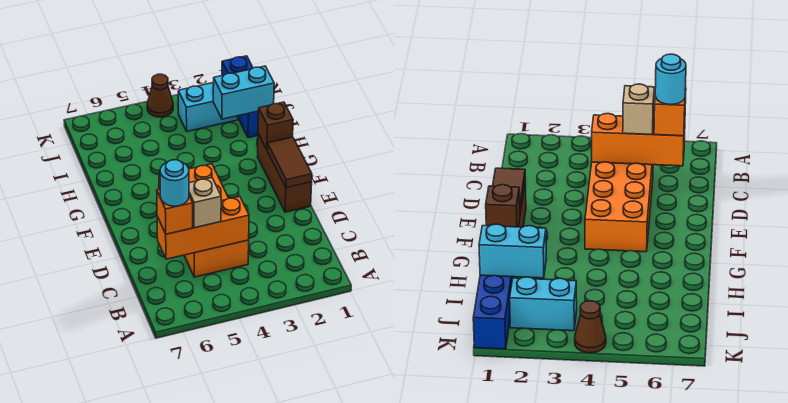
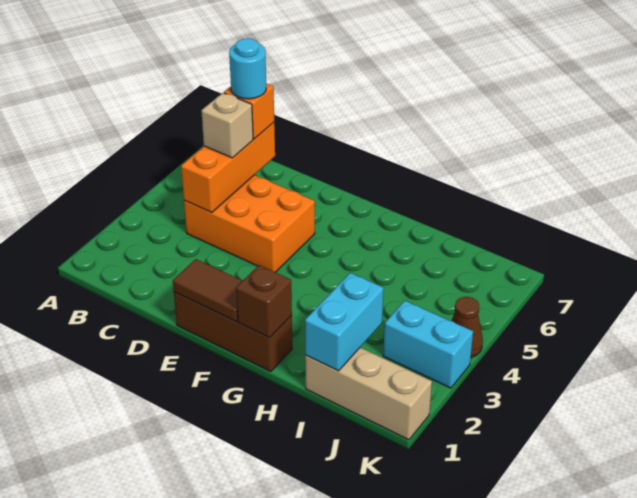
orange 2x4 brick [159,164,249,277] -> orange 2x3 brick [184,175,315,272]
blue 1x3 brick [222,56,258,138] -> tan 1x3 brick [305,348,432,440]
cyan 1x2 brick [178,83,238,131] -> cyan 1x2 brick turned to [383,301,473,388]

